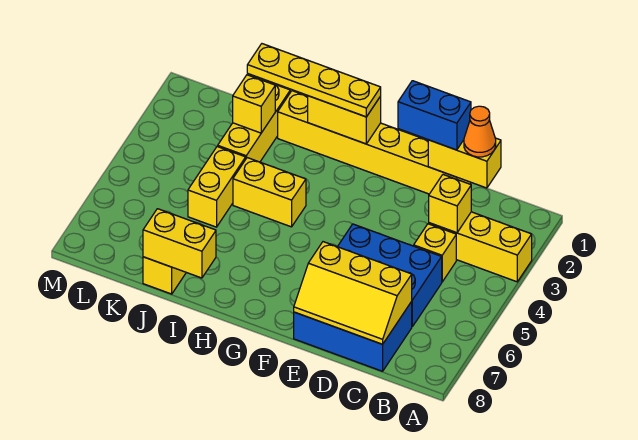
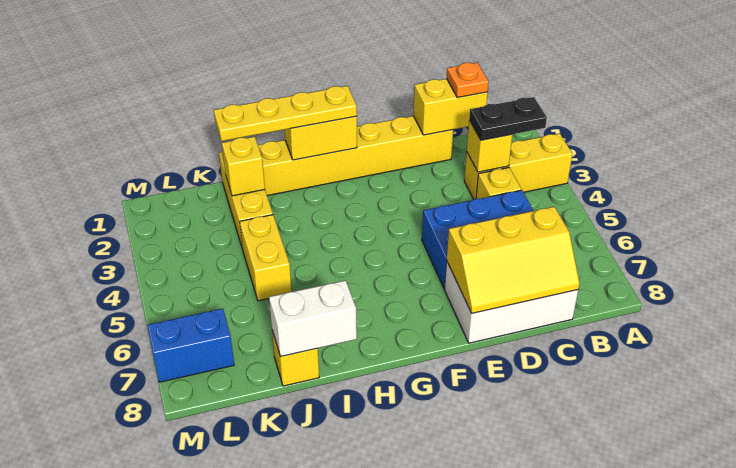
none -> black 1x2 plate [469,97,547,140]
orange 1x1 cone [464,106,496,157] -> orange 1x1 plate [447,63,489,98]
blue 2x3 brick [294,302,412,371] -> white 2x3 brick [445,262,578,343]
blue 1x2 brick [398,81,471,150] -> blue 1x2 brick moved to [147,308,234,382]
yellow 1x2 brick [233,158,306,227] -> none
yellow 1x2 brick [143,209,216,278] -> white 1x2 brick [269,280,357,357]

